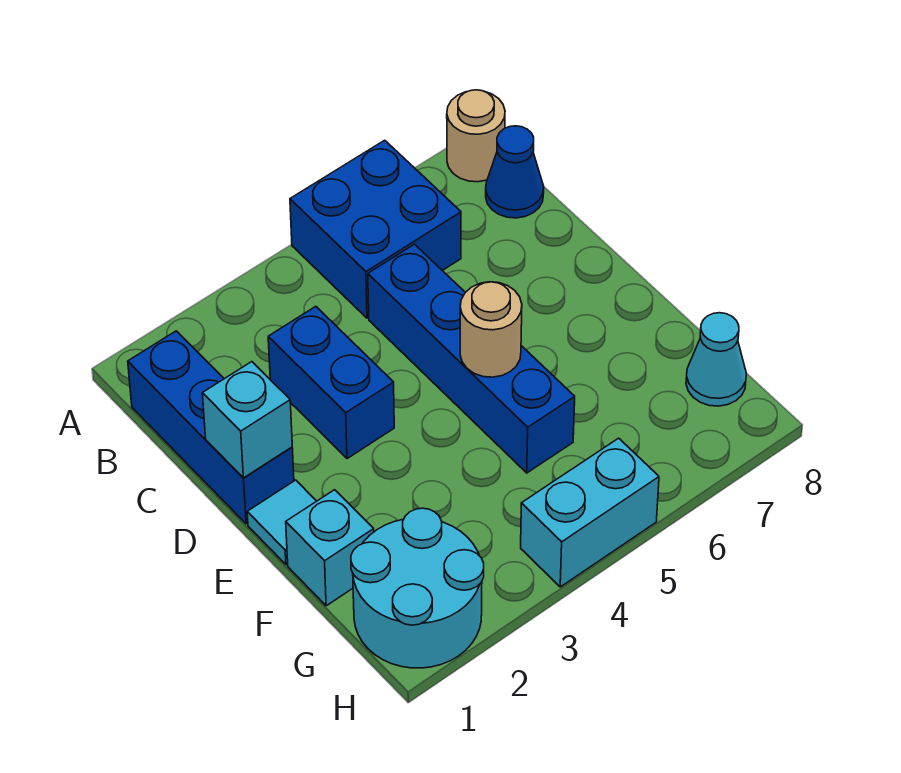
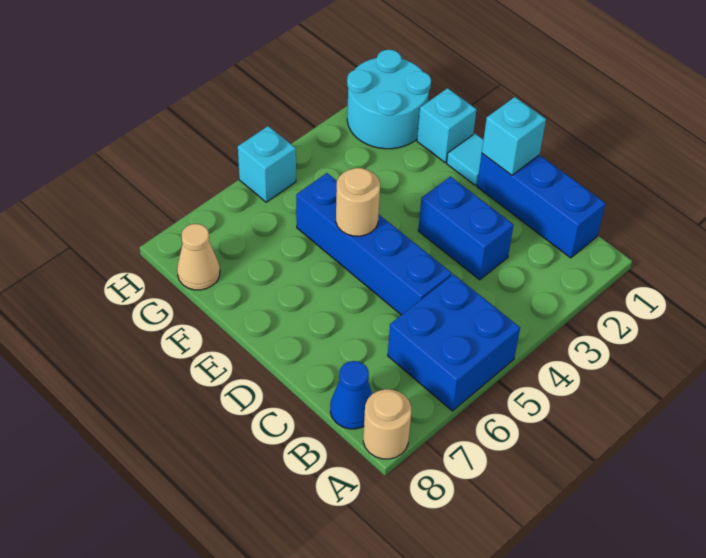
cyan 1x1 cone [686,313,746,406] -> tan 1x1 cone [177,224,220,290]
cyan 1x2 brick [521,438,659,587] -> cyan 1x1 brick [238,126,296,202]

